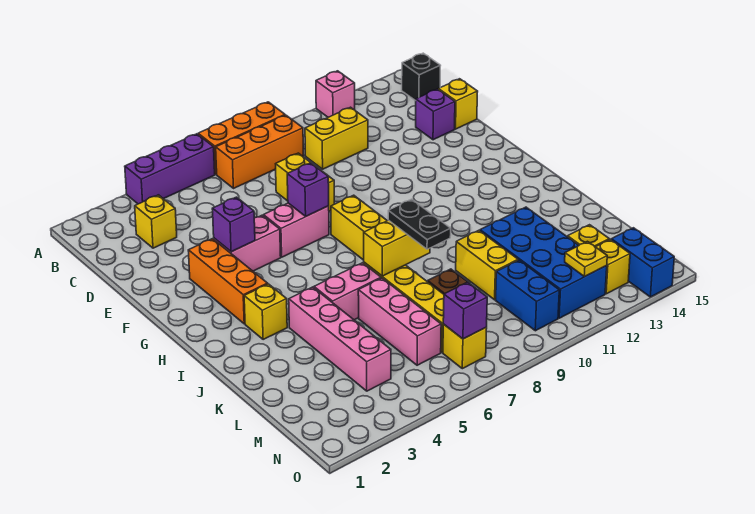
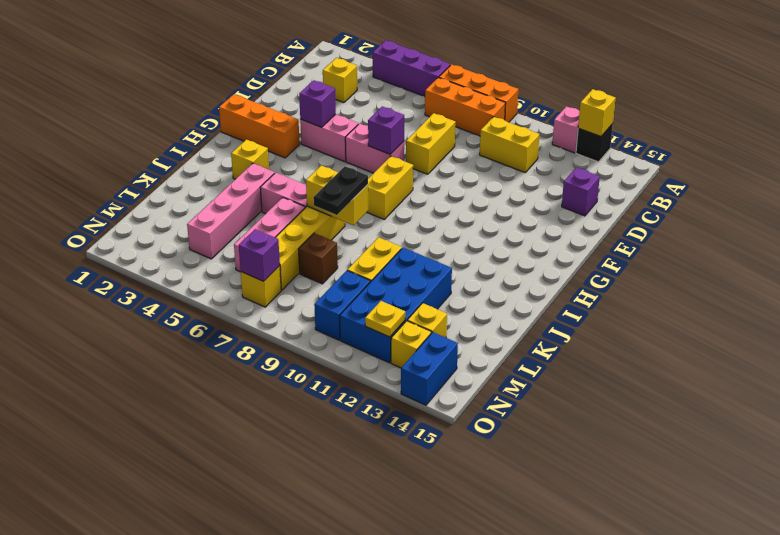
black 1x1 brick [402,53,441,101] -> black 1x1 brick moved to [576,124,613,162]
yellow 1x1 brick [438,79,478,129] -> yellow 1x1 brick moved to [578,89,616,137]
orange 1x3 brick [188,239,268,324] -> orange 1x3 brick turned to [219,94,300,158]

